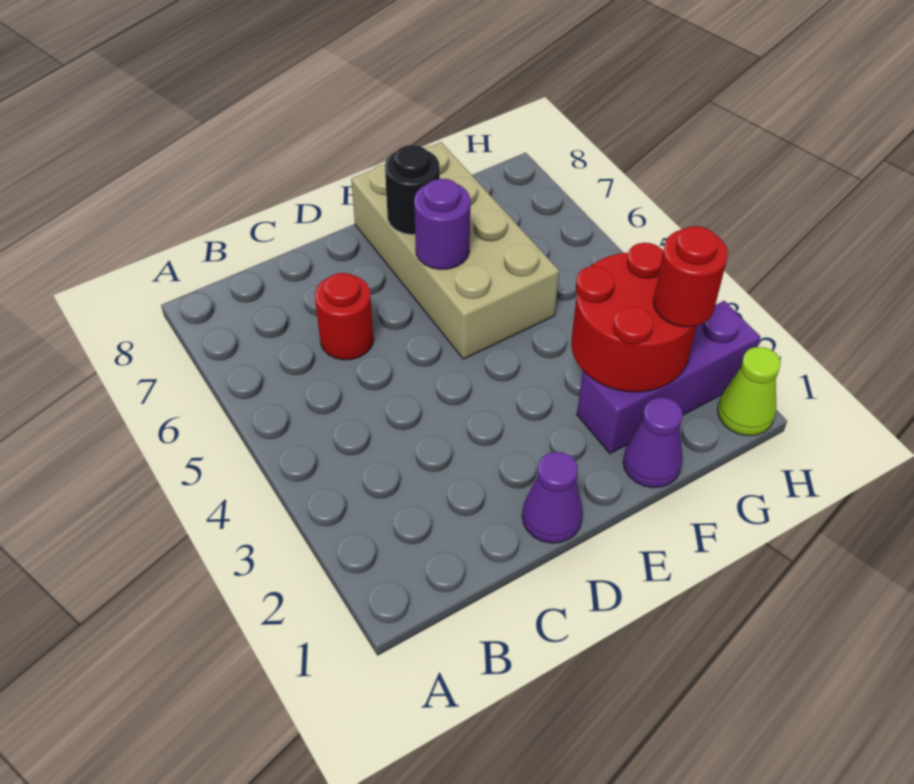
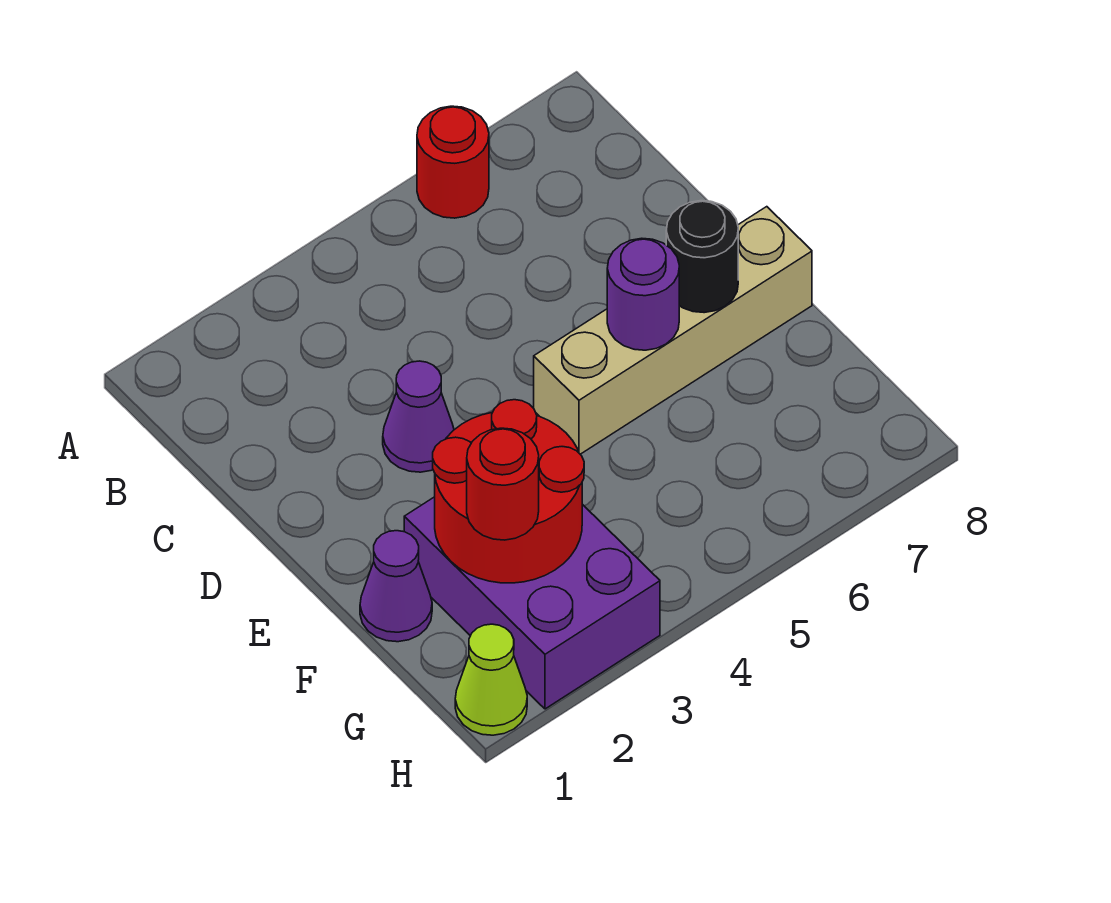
red 1x1 round brick [315,273,374,360] -> red 1x1 round brick moved to [417,106,489,218]
purple 1x1 cone [522,452,583,543] -> purple 1x1 cone moved to [383,361,454,472]
tan 2x4 brick [351,142,559,359] -> tan 1x4 brick [534,207,812,454]
purple 1x3 brick [577,301,761,454] -> purple 2x3 brick [404,497,660,709]

